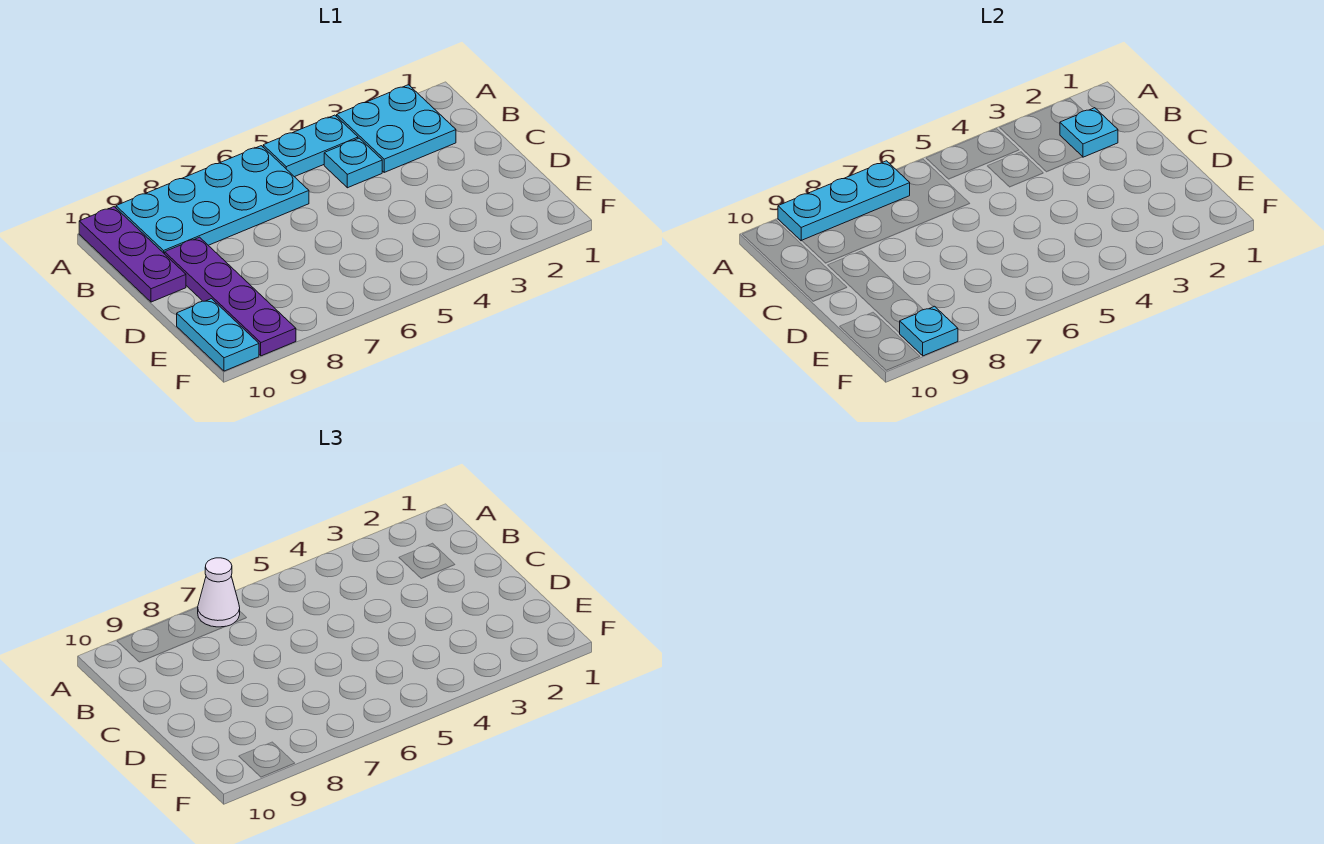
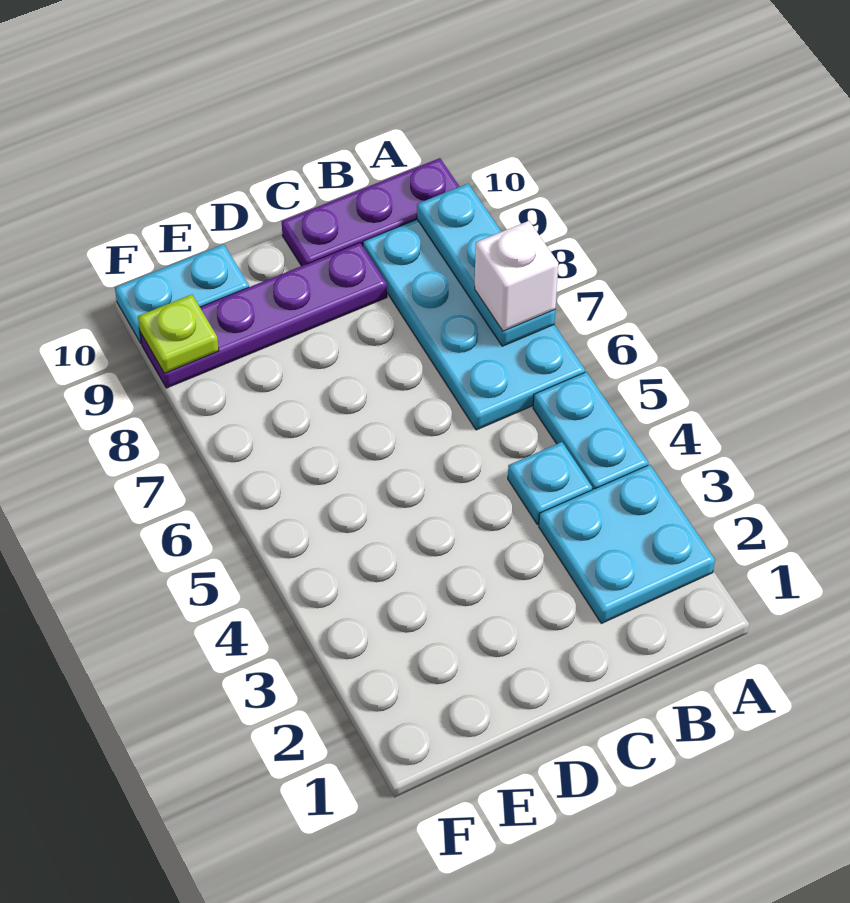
white 1x1 cone [198,558,240,627] -> white 1x1 brick [475,221,558,331]
cyan 1x1 plate [1060,108,1118,157] -> none
cyan 1x1 plate [900,306,958,356] -> lime 1x1 plate [138,295,219,373]

